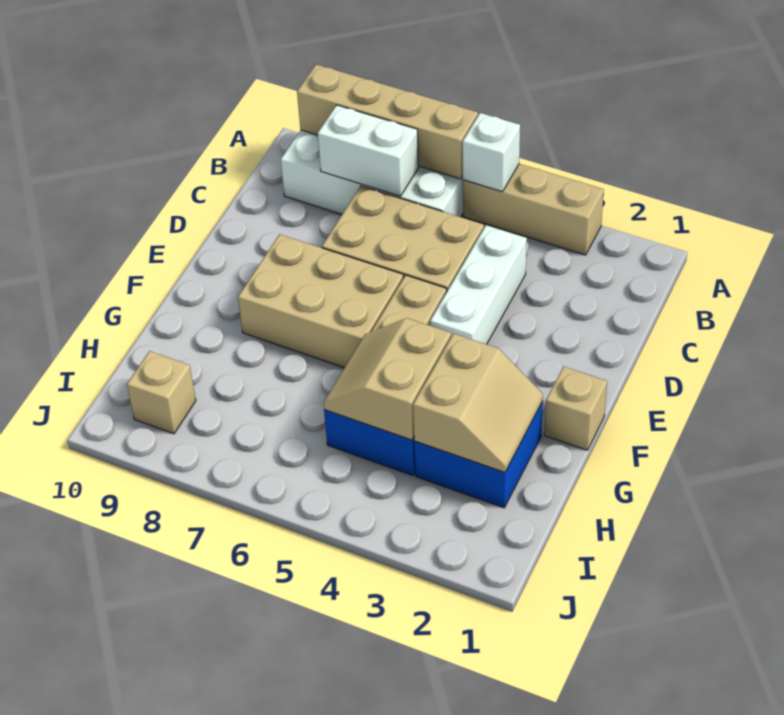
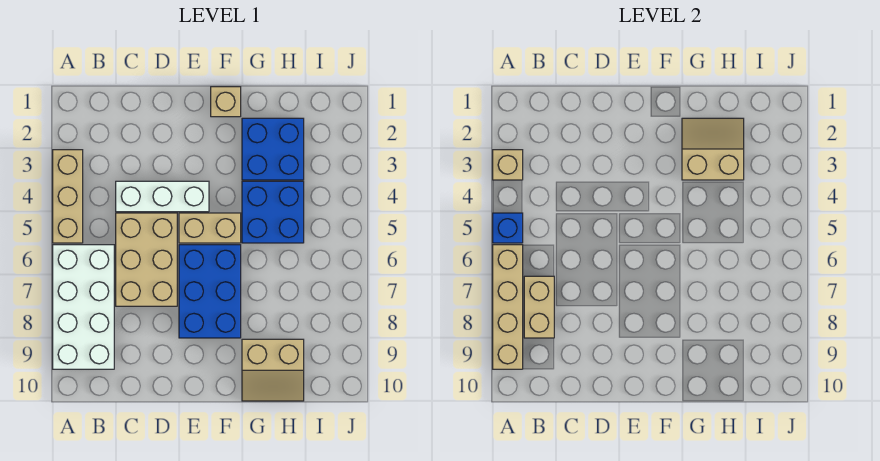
white 1x1 brick [462,113,520,192] -> blue 1x1 brick [493,213,523,243]
white 1x2 brick [318,105,419,196] -> tan 1x2 brick [524,276,554,338]
tan 2x3 brick [238,234,404,368] -> blue 2x3 brick [179,245,241,338]
tan 2x2 slope [323,318,451,440] -> tan 2x2 slope moved to [242,339,304,401]
tan 1x1 brick [127,351,196,434] -> tan 1x1 brick moved to [493,150,523,180]

